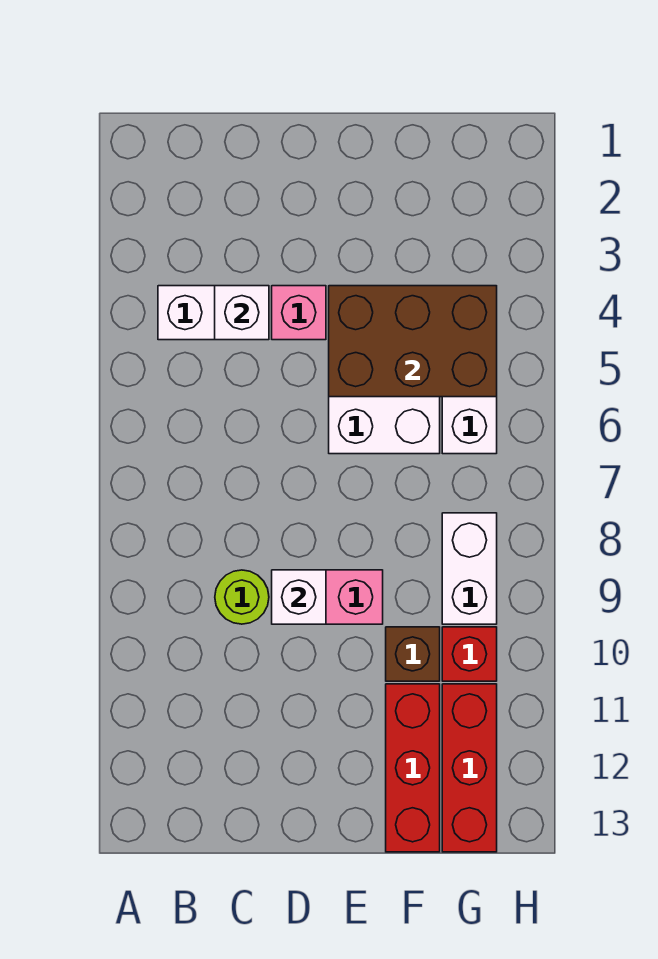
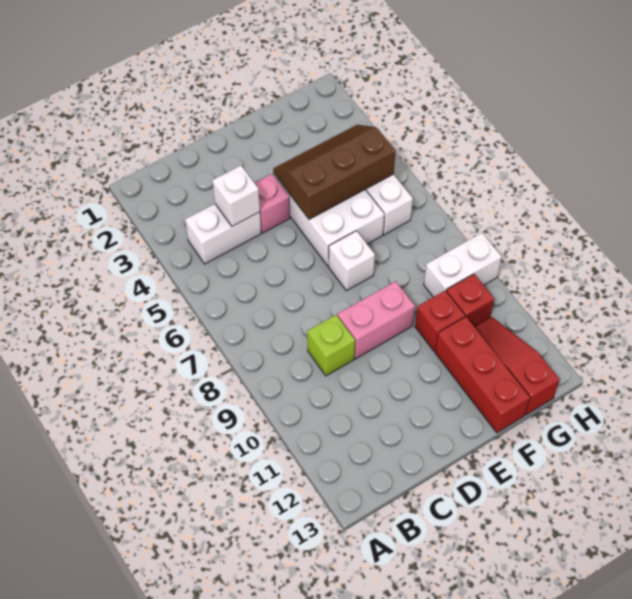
lime 1x1 round brick [215,570,269,624] -> lime 1x1 brick [307,315,355,376]
white 1x1 brick [272,570,326,624] -> white 1x1 brick moved to [328,231,375,291]
brown 2x3 brick [329,286,497,397] -> brown 2x3 slope [273,125,395,219]
brown 1x1 brick [386,627,440,681] -> red 1x1 brick [415,291,465,351]
white 1x2 brick [442,513,497,624] -> white 1x2 brick turned to [424,233,502,297]
red 1x3 brick [442,684,497,852] -> red 1x3 slope [474,317,560,415]

